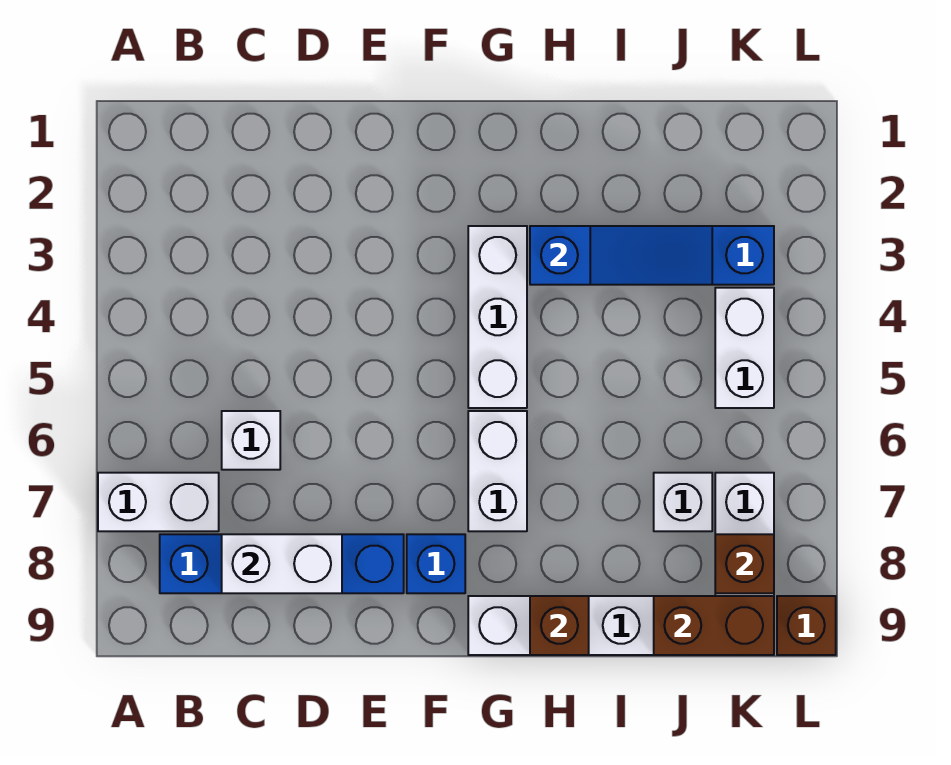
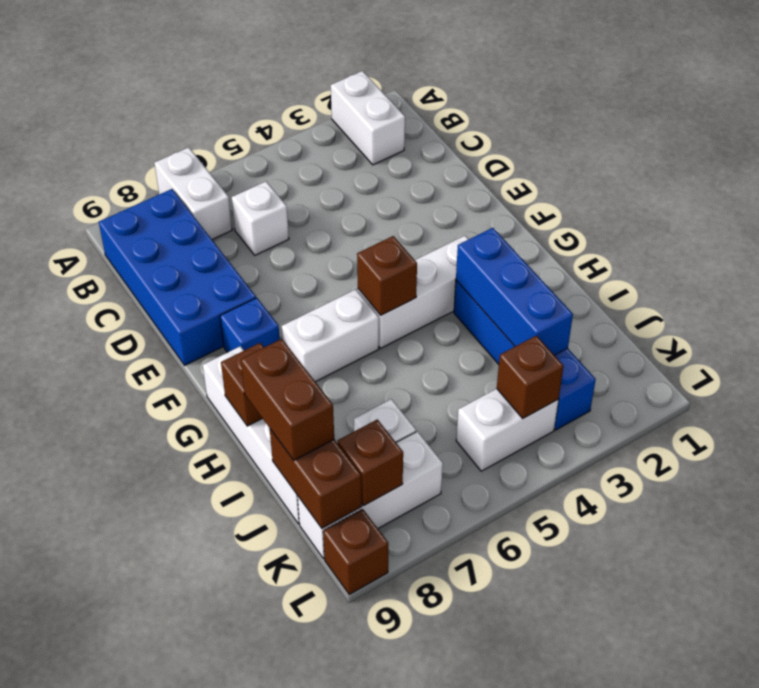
blue 1x4 brick [160,534,404,593] -> blue 2x4 brick [99,189,256,365]
white 1x2 brick [222,534,342,593] -> white 1x2 brick moved to [331,71,405,165]
none -> brown 1x1 brick [357,236,417,315]
blue 1x3 slope [530,226,712,285] -> blue 1x3 brick [456,228,573,355]
none -> brown 1x2 brick [241,339,334,460]
none -> brown 1x1 brick [497,335,564,418]

